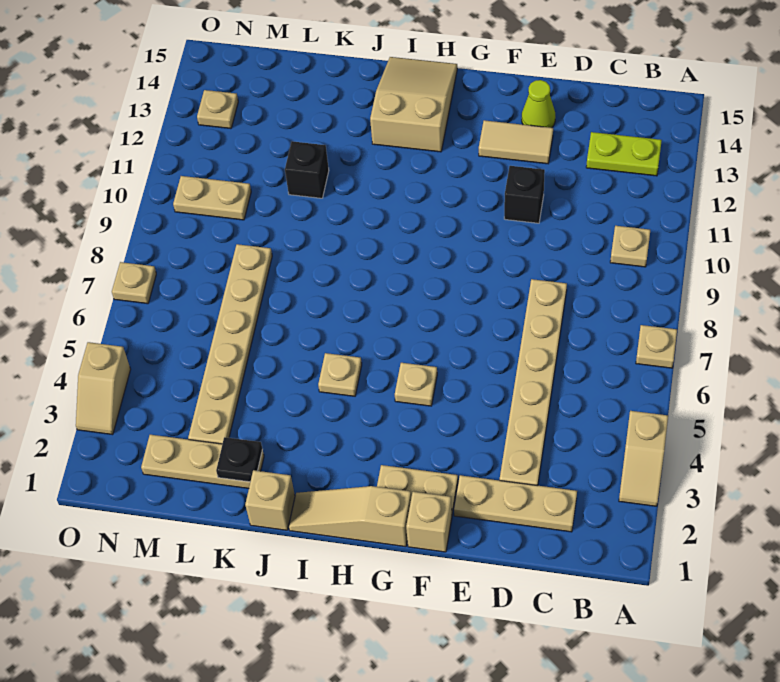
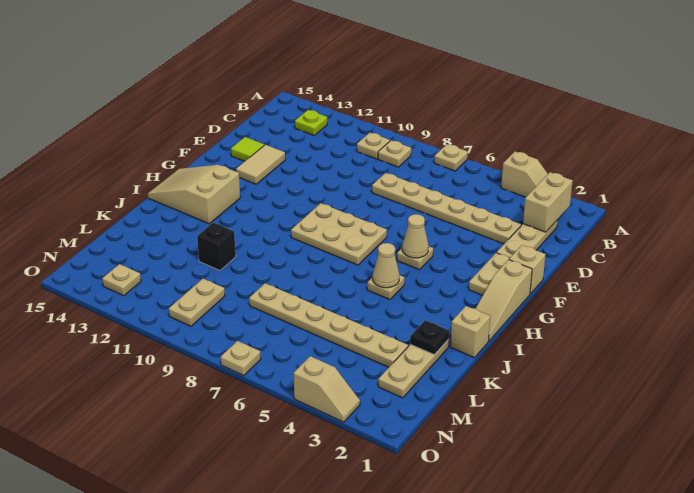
none -> tan 1x2 brick [523,172,573,232]
none -> tan 1x1 plate [378,140,411,167]
lime 1x2 plate [586,132,662,176] -> lime 1x1 plate [295,110,327,135]
black 1x1 brick [504,166,545,223] -> none
lime 1x1 cone [522,80,556,128] -> lime 1x1 tile [231,137,264,161]
none -> tan 1x1 cone [402,214,429,258]
none -> tan 2x3 plate [291,203,387,265]
none -> tan 1x1 cone [373,243,400,288]

